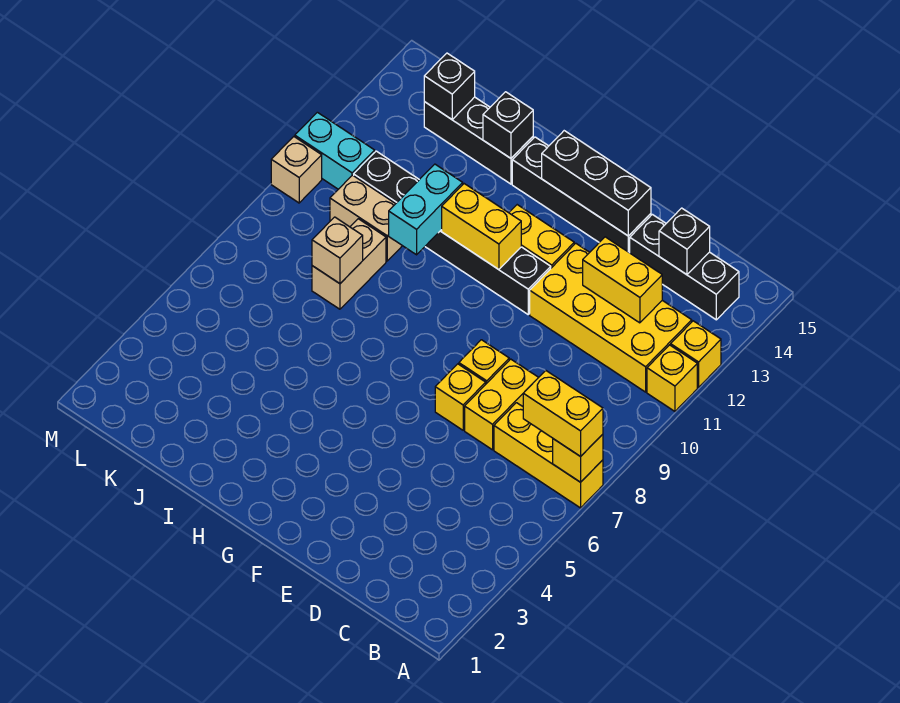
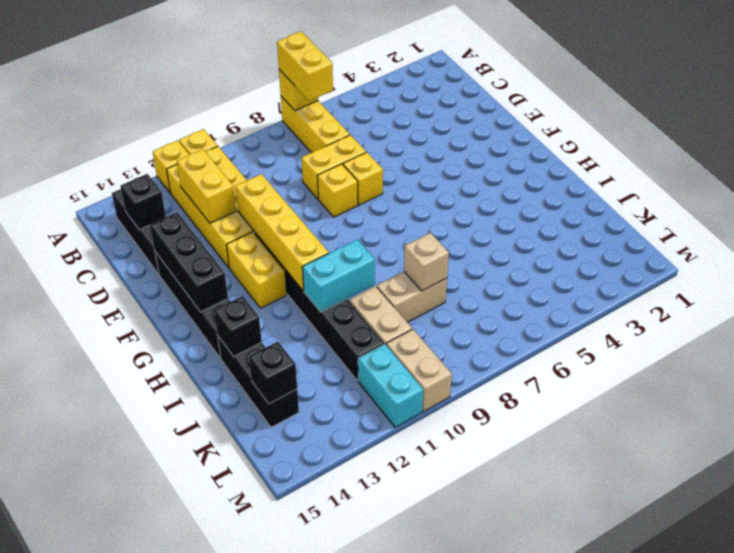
yellow 1x2 brick [442,184,521,270] -> yellow 1x4 brick [235,174,329,291]
tan 1x1 brick [271,137,322,203] -> tan 1x2 brick [387,329,452,412]

